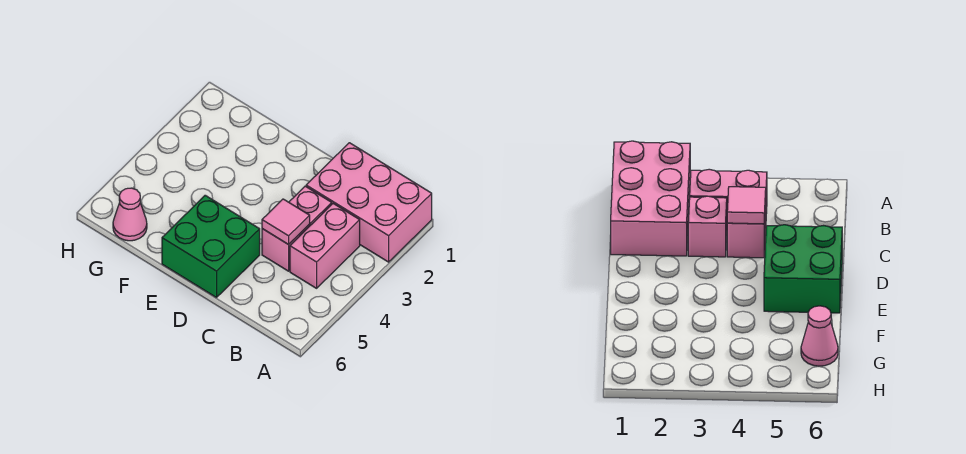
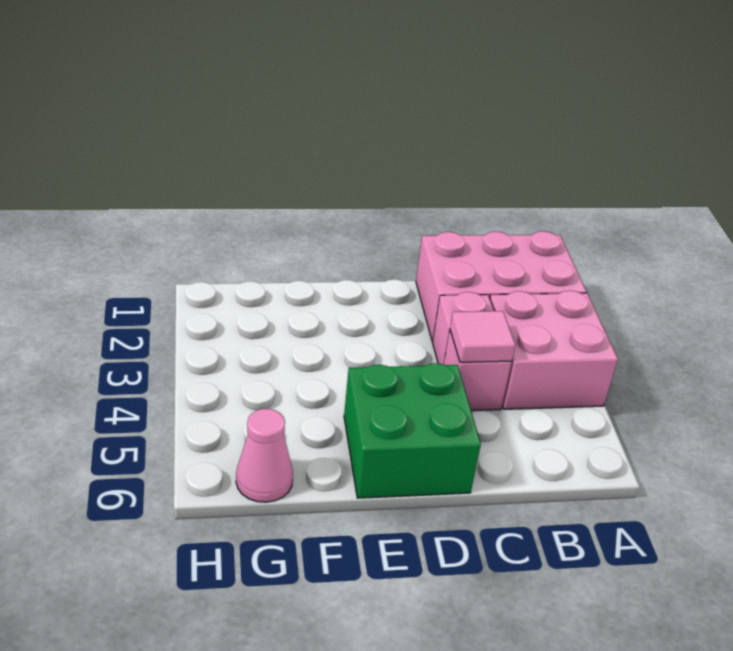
pink 1x2 brick [290,204,360,288] -> pink 2x2 brick [490,290,618,409]

